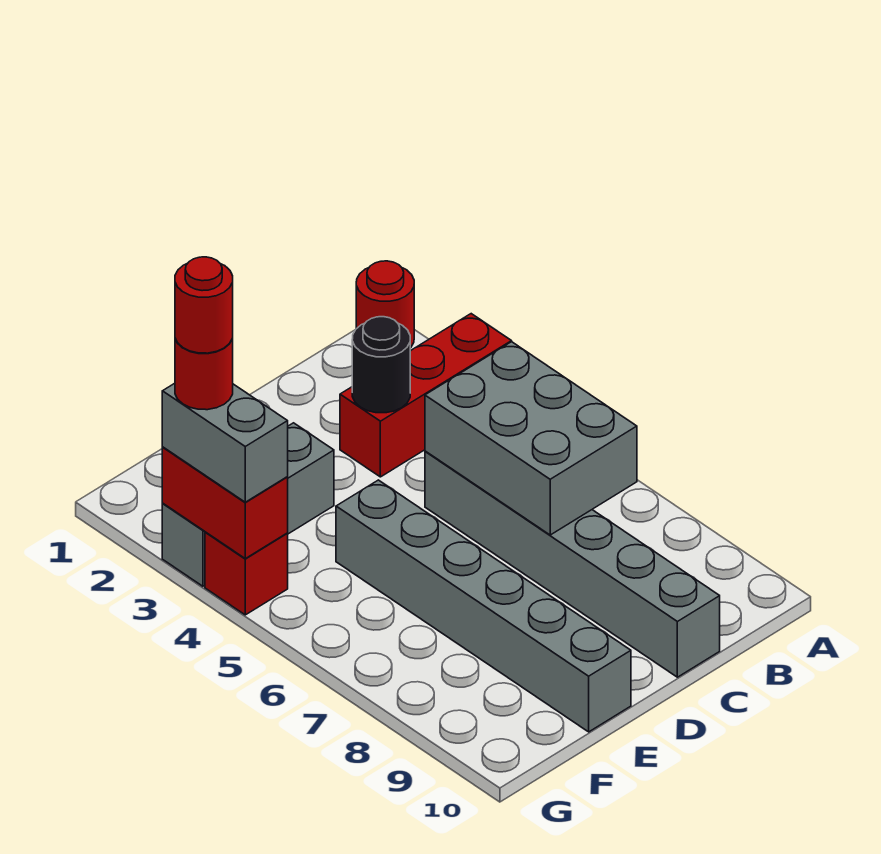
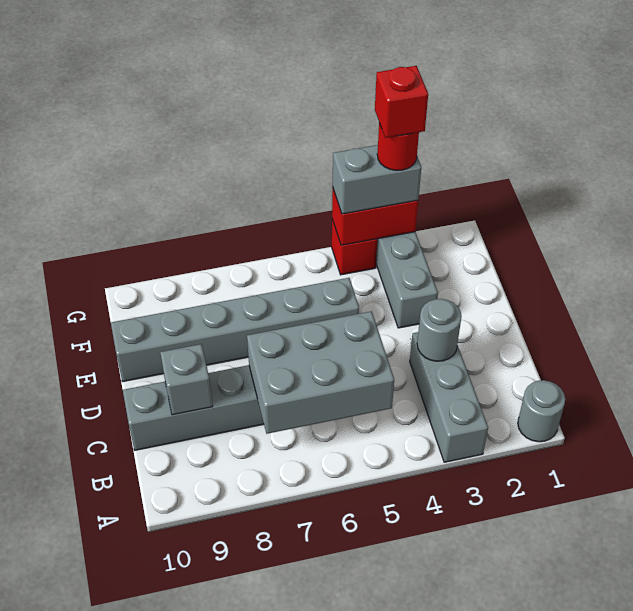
red 1x1 round brick [356,261,414,348] -> grey 1x1 round brick [518,380,565,442]
red 1x3 brick [340,314,512,477] -> grey 1x3 brick [410,332,488,462]
black 1x1 round brick [352,317,410,413] -> grey 1x1 round brick [417,299,462,361]
none -> grey 1x1 brick [160,344,213,415]
red 1x1 round brick [175,257,233,353] -> red 1x1 brick [375,66,428,138]

